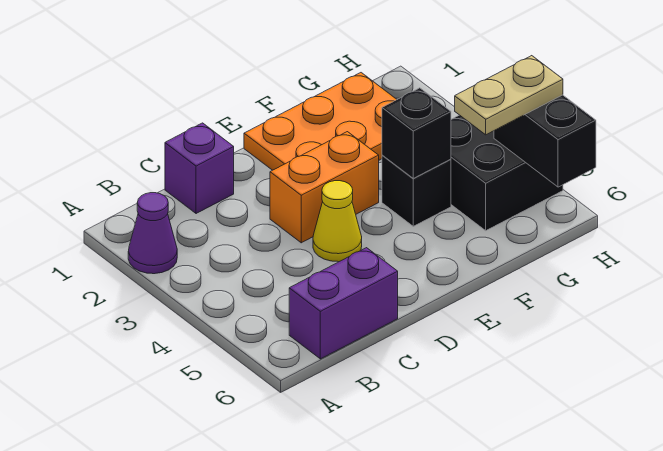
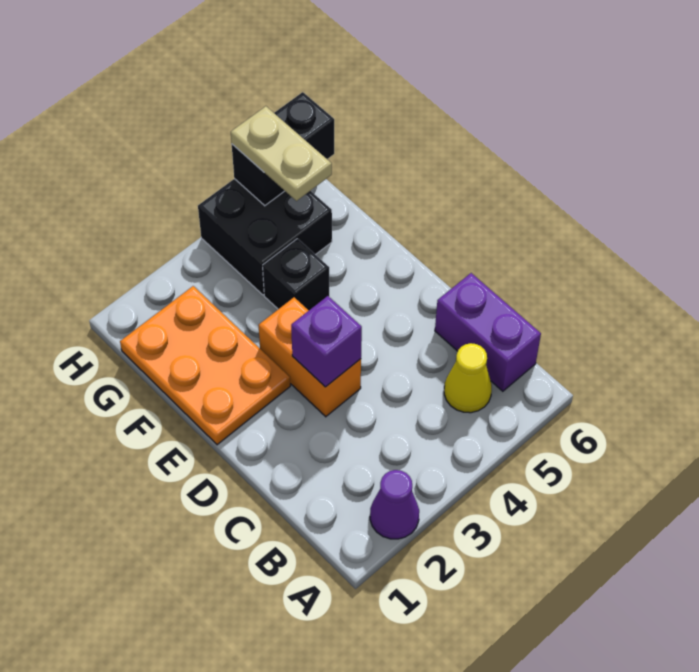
purple 1x1 brick [165,123,234,214] -> purple 1x1 brick moved to [291,296,362,387]
yellow 1x1 cone [313,181,362,262] -> yellow 1x1 cone moved to [444,343,492,413]
black 1x1 brick [382,88,451,178] -> none

